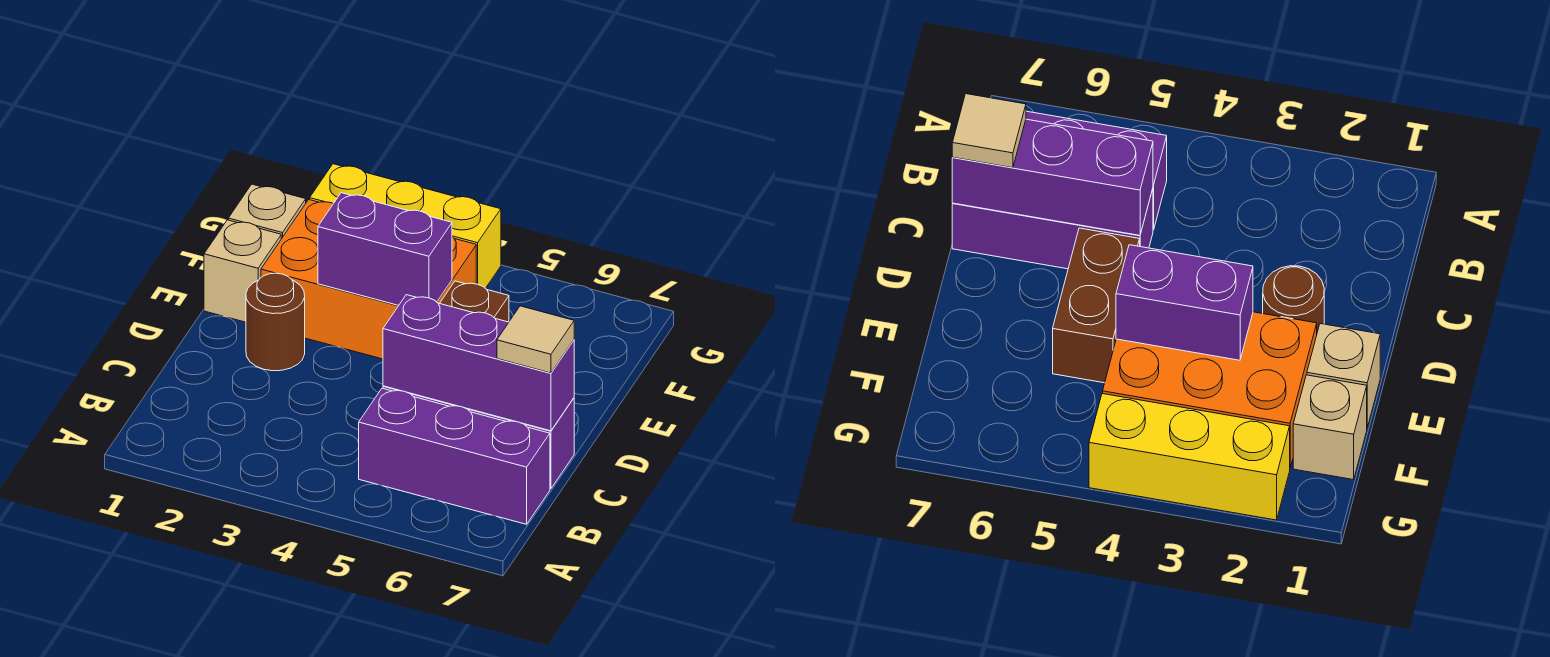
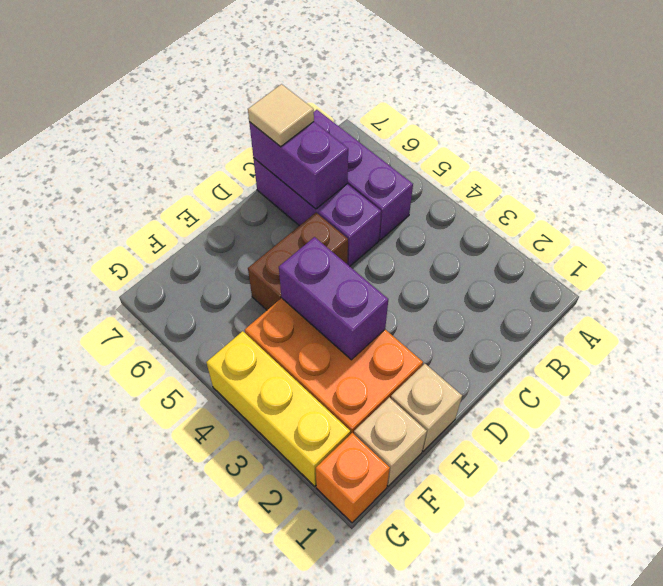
purple 1x3 brick [383,295,574,431] -> purple 1x2 brick [249,122,348,209]
brown 1x1 round brick [246,273,305,371] -> none
none -> orange 1x1 brick [316,433,390,523]

